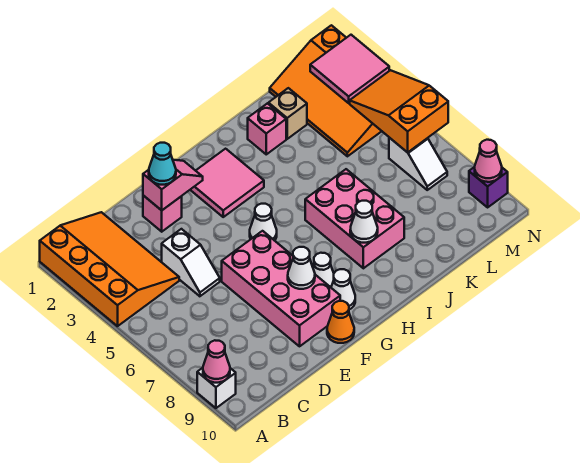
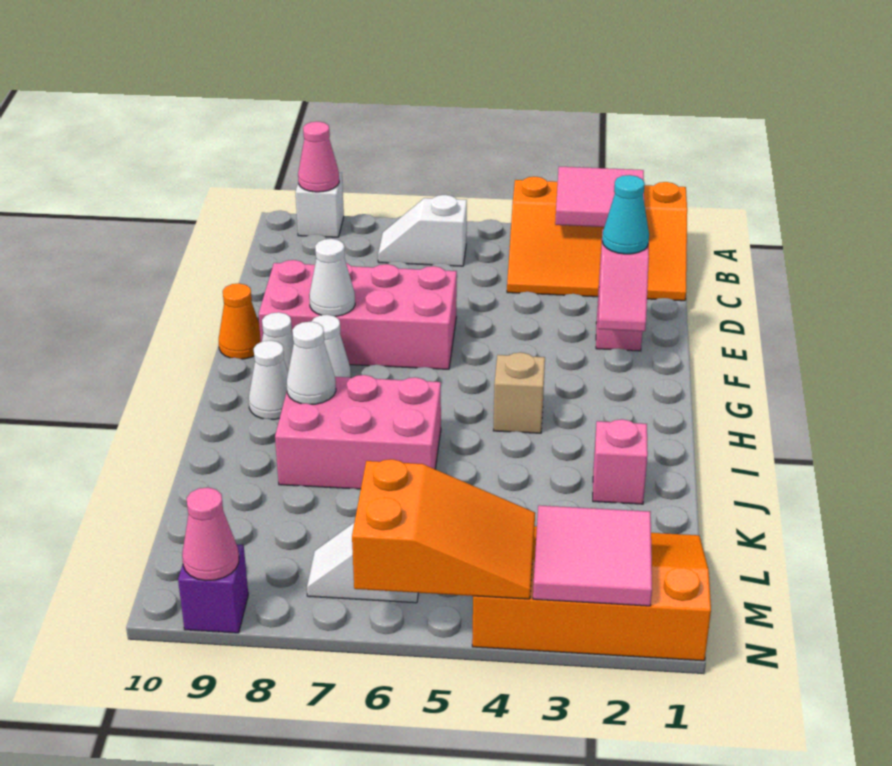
white 1x2 slope [162,229,220,296] -> white 1x2 slope moved to [378,195,467,266]
pink 2x2 tile [190,149,264,217] -> pink 2x2 tile moved to [555,167,644,227]
white 1x1 cone [250,204,277,241] -> white 1x1 cone moved to [249,341,288,419]
tan 1x1 brick [268,88,307,139] -> tan 1x1 brick moved to [493,352,545,433]

